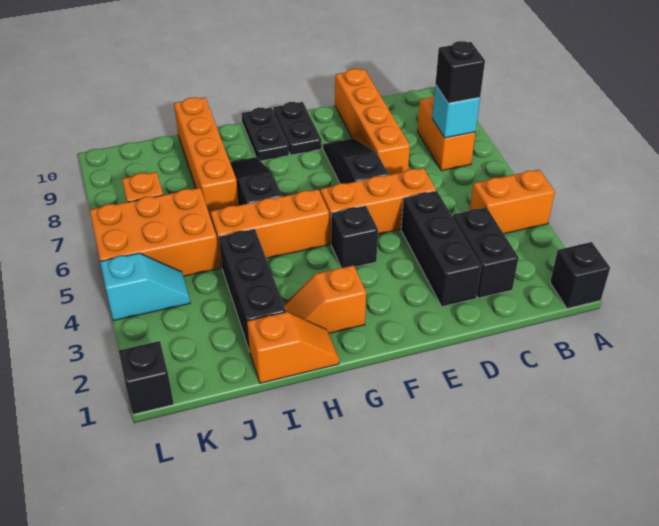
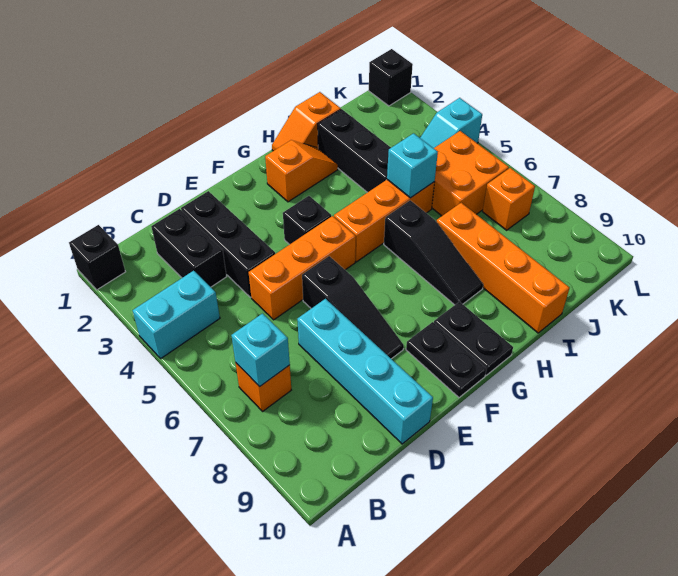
orange 1x2 brick [470,170,555,234] -> cyan 1x2 brick [133,271,220,359]
orange 1x2 brick [417,96,476,171] -> orange 1x1 brick [236,363,291,411]
black 1x1 brick [435,41,485,103] -> none
orange 1x4 brick [335,69,410,175] -> cyan 1x4 brick [297,299,433,444]
none -> cyan 1x1 brick [387,133,438,198]
orange 2x3 brick [90,188,220,276] -> orange 2x2 brick [432,131,509,216]

